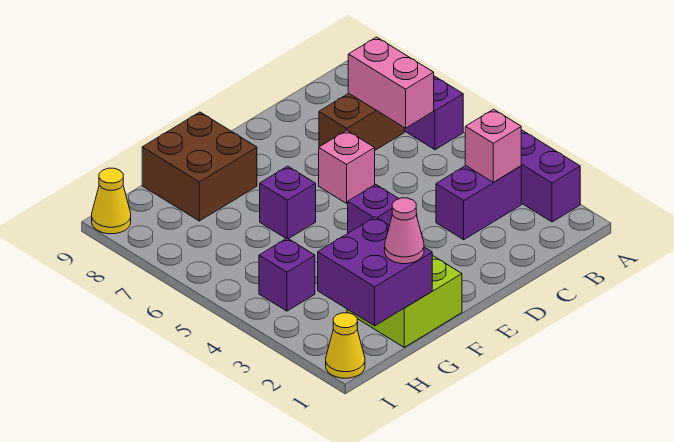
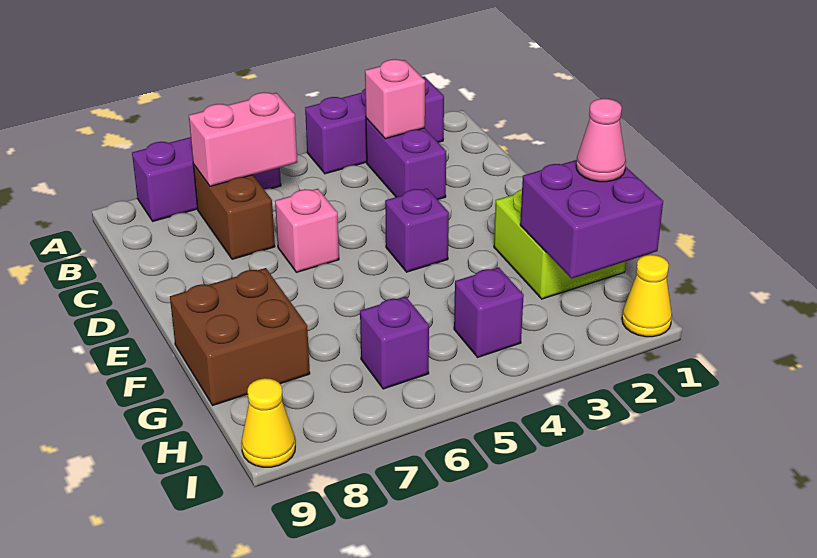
purple 1x1 brick [260,166,316,239] -> purple 1x1 brick moved to [360,296,429,389]

